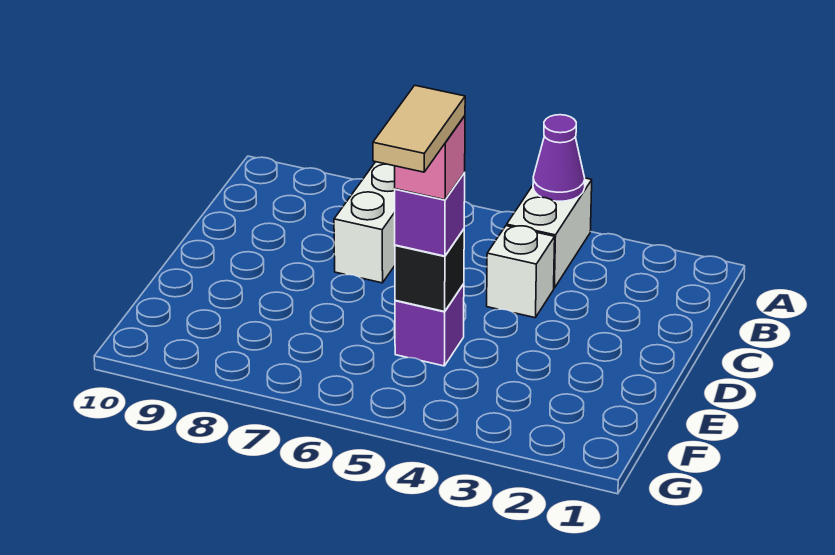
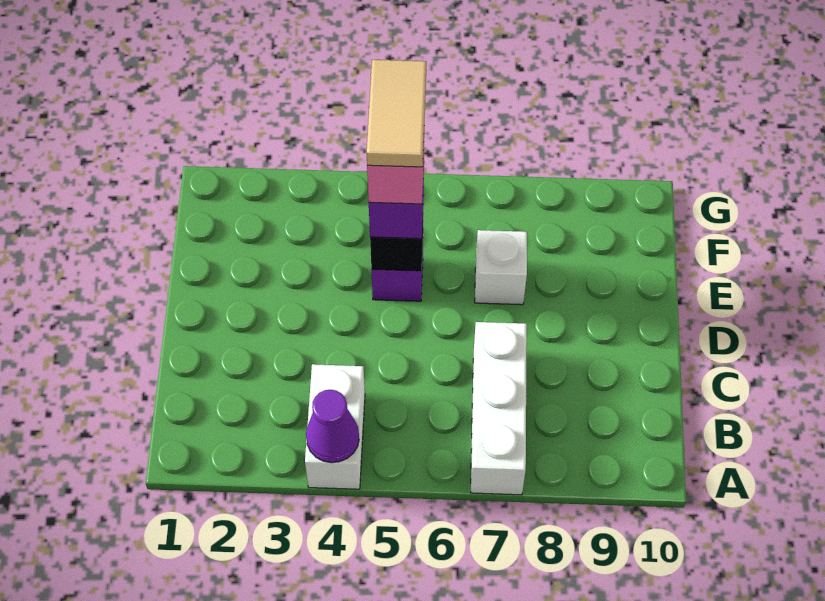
white 1x1 brick [487,226,555,318] -> white 1x1 brick moved to [475,230,527,305]

